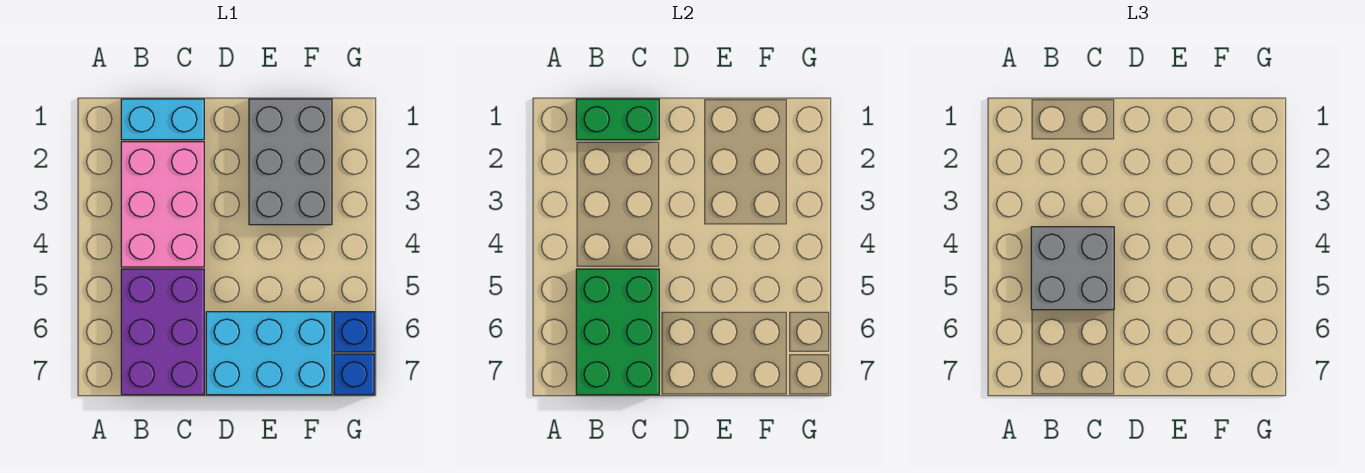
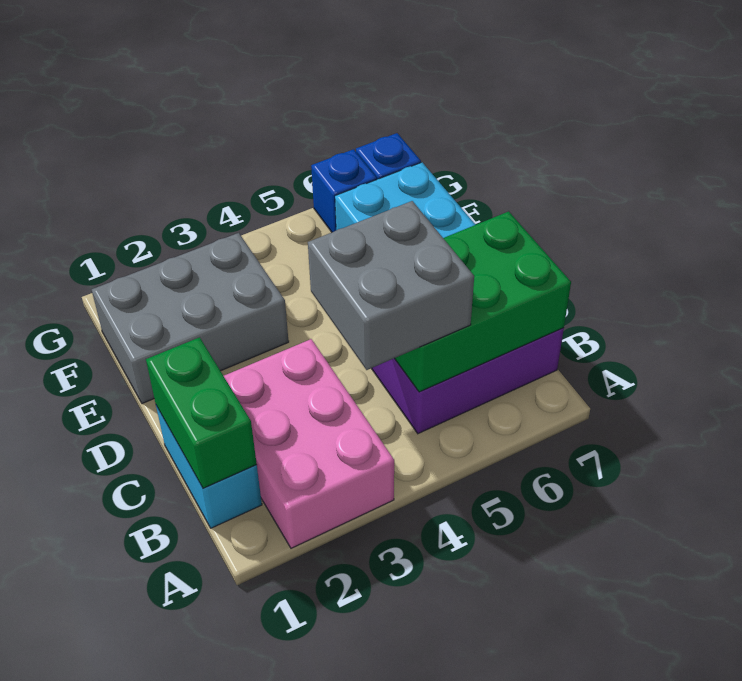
pink 2x3 brick [121,142,204,267] -> pink 2x3 brick turned to [224,339,394,548]

